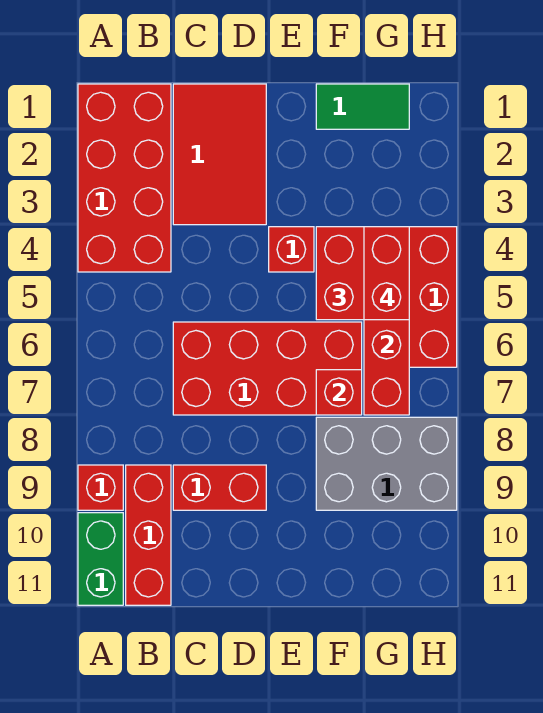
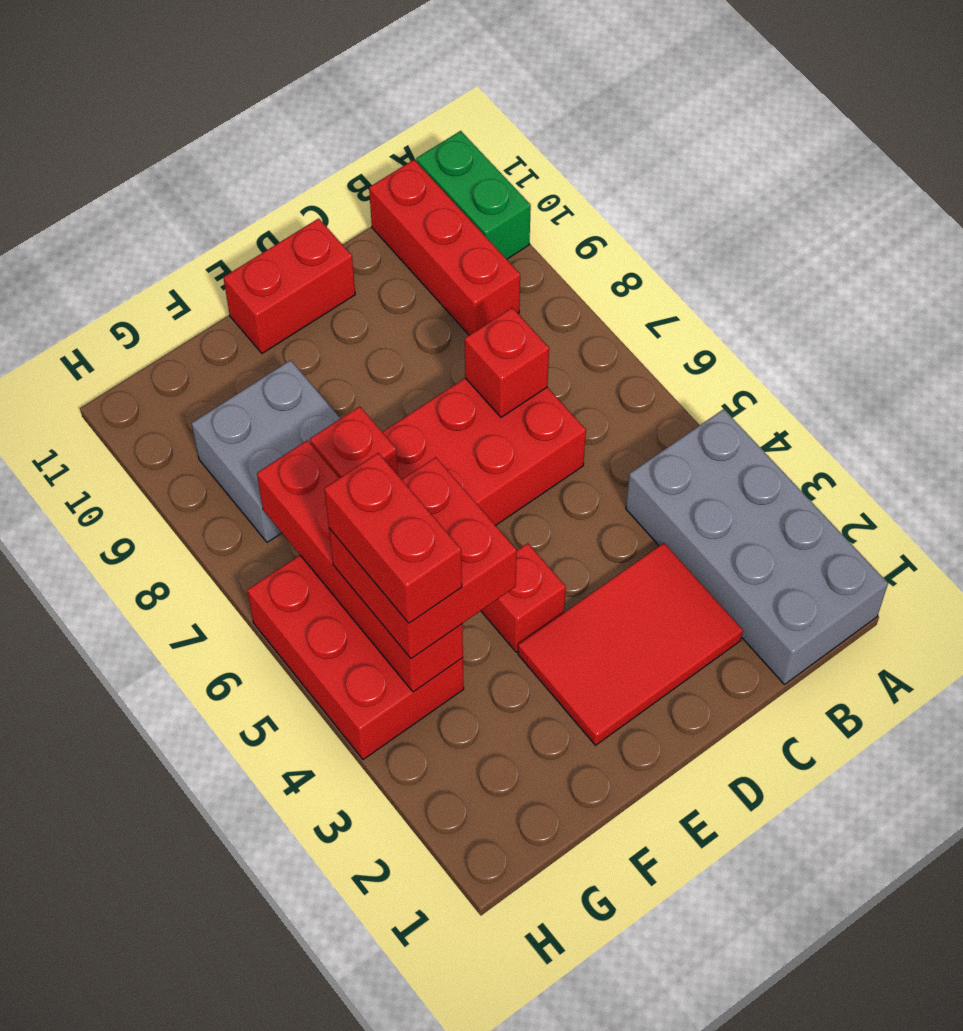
red 2x4 brick [78,84,171,272] -> grey 2x4 brick [626,409,888,684]
red 1x1 brick [78,465,123,510] -> red 1x1 brick moved to [465,308,549,417]
red 2x3 tile [173,84,266,225] -> red 2x3 tile turned to [518,543,743,745]
red 1x2 brick [173,465,266,510] -> red 1x2 brick moved to [223,218,355,353]
green 1x2 tile [316,84,409,129] -> none
grey 2x3 brick [316,417,457,510] -> grey 2x2 brick [192,360,341,542]

